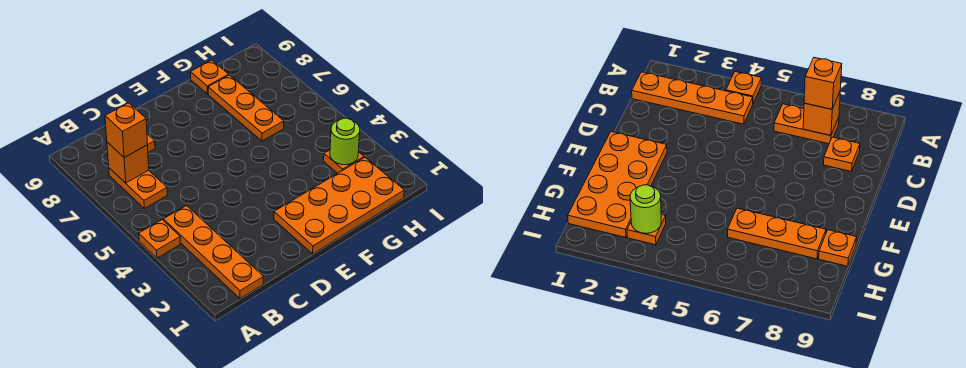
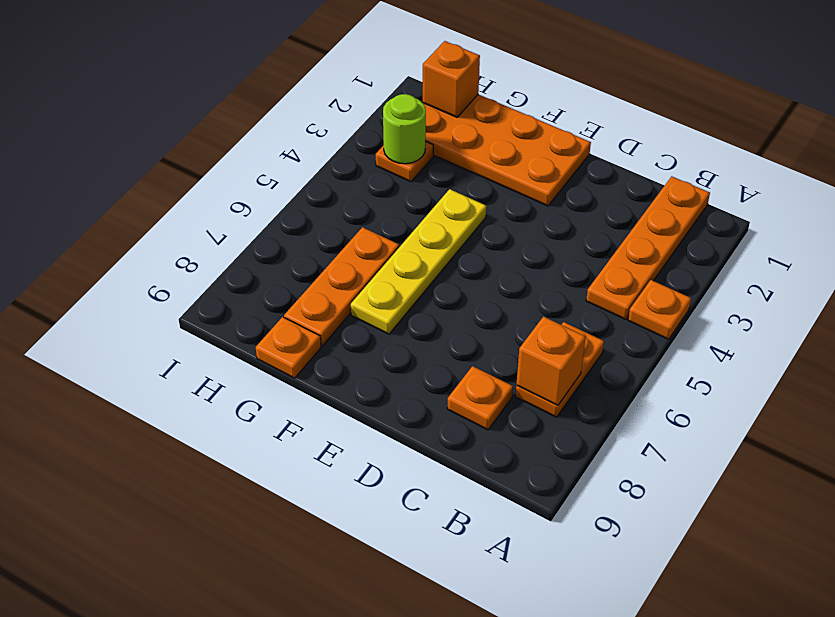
orange 1x1 brick [105,103,148,158] -> orange 1x1 brick moved to [423,41,480,117]
none -> yellow 1x4 plate [351,189,486,334]

